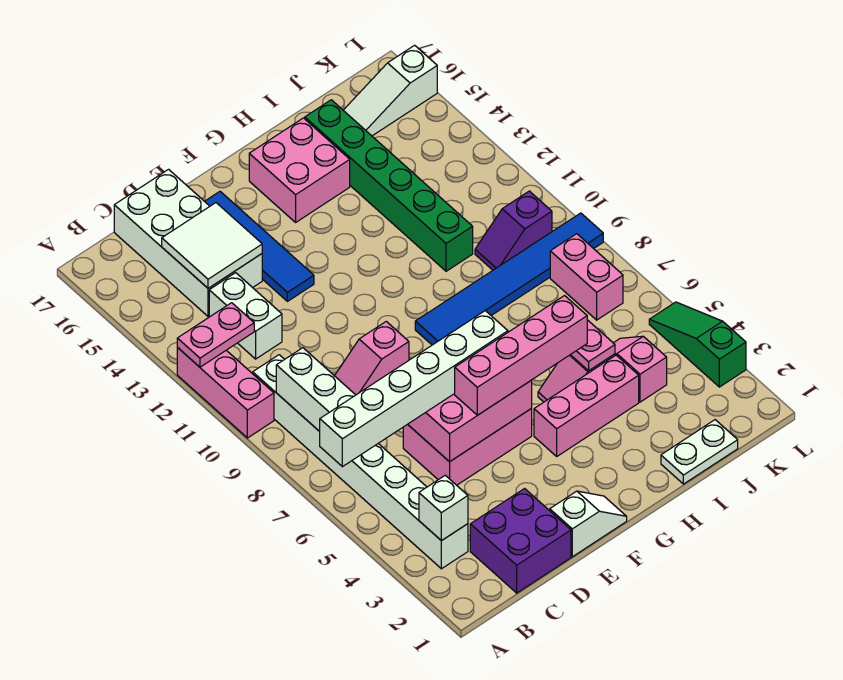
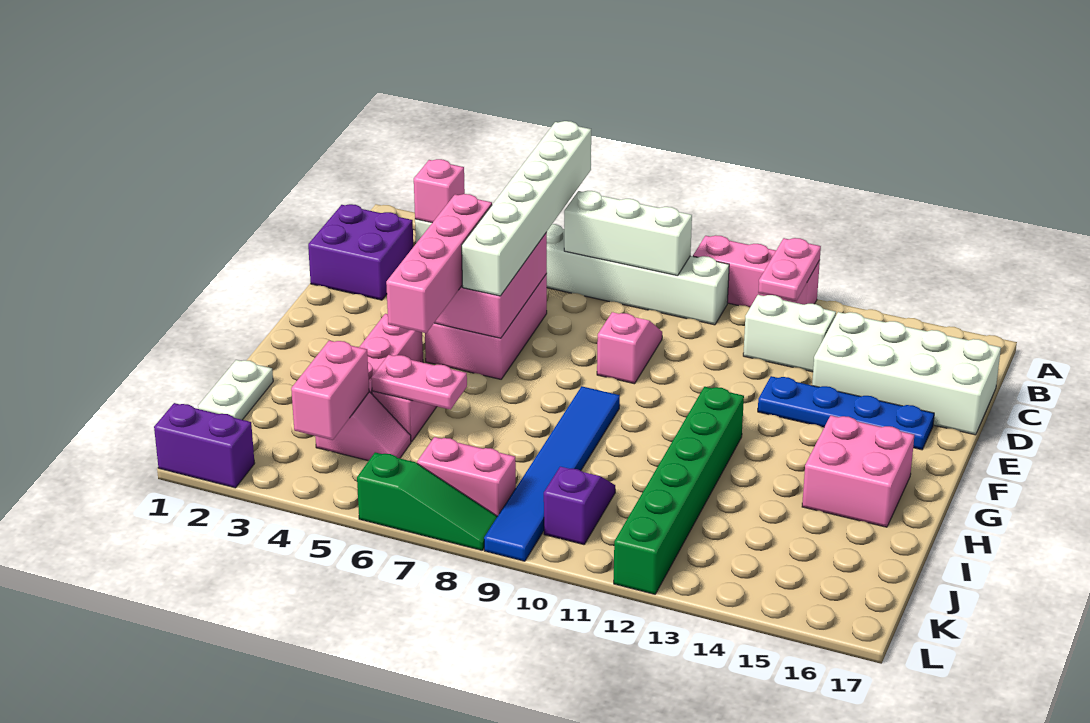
white 1x1 brick [419,475,468,541] -> pink 1x1 brick [414,159,465,223]
white 2x2 tile [162,203,262,288] -> none
white 1x2 slope [550,491,627,557] -> none
blue 1x4 tile [205,192,314,301] -> blue 1x4 plate [758,376,934,450]
green 1x6 brick [305,100,473,271] -> green 1x6 brick turned to [614,387,744,594]
none -> pink 1x2 brick [291,341,369,440]
white 1x3 slope [343,45,437,136] -> none
none -> purple 1x2 brick [154,403,255,488]
green 1x3 slope [649,302,746,387] -> green 1x3 slope moved to [357,452,498,550]

